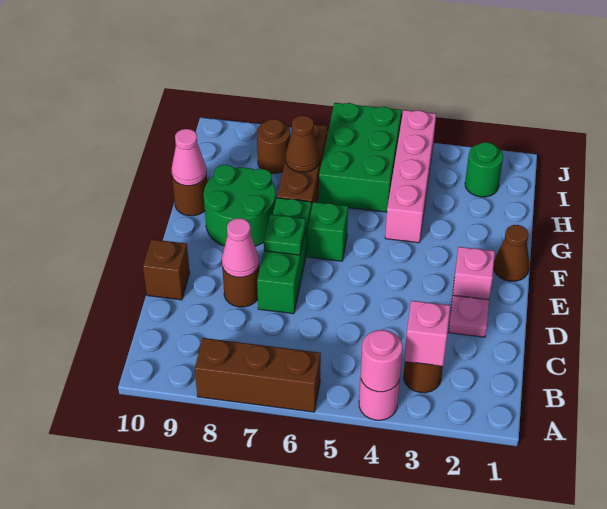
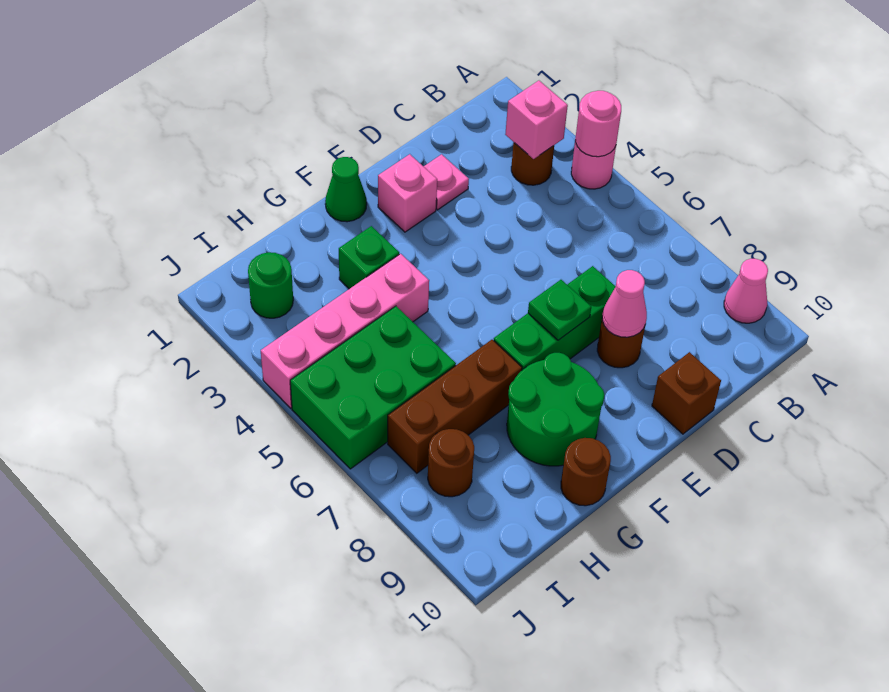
brown 1x3 brick [195,338,321,412] -> none
brown 1x1 cone [493,225,530,281] -> green 1x1 cone [325,157,367,222]
green 1x1 brick [308,202,348,261] -> green 1x1 brick moved to [339,226,399,289]
pink 1x1 cone [172,129,207,186] -> pink 1x1 cone moved to [724,259,768,323]
brown 1x1 cone [286,116,320,172] -> none

